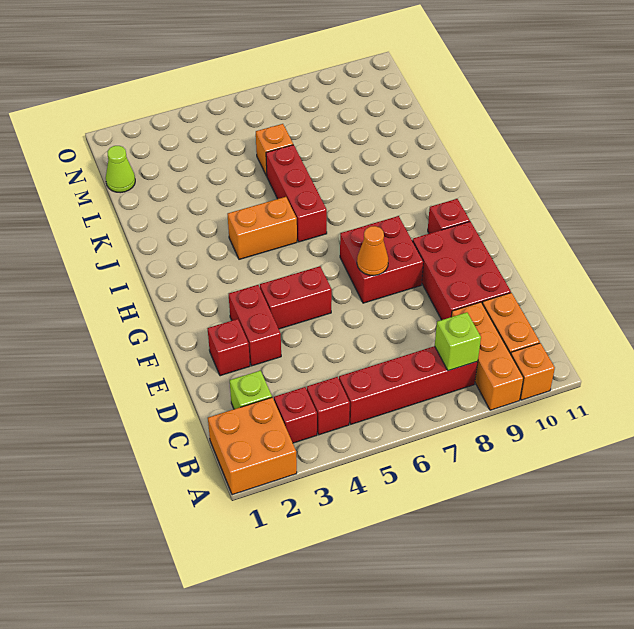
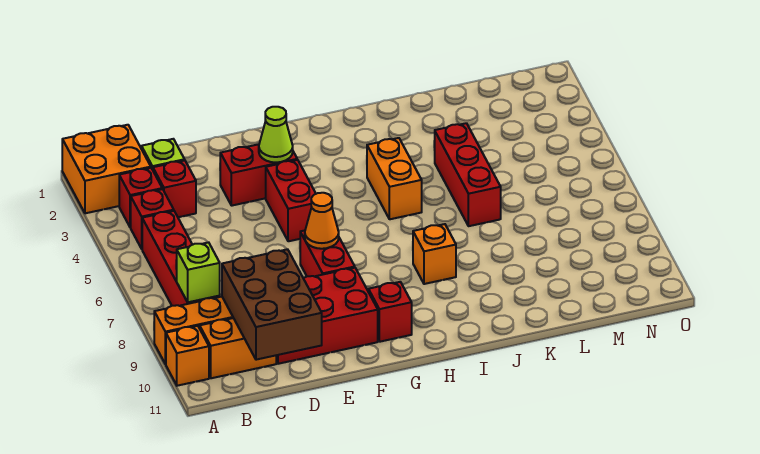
none -> brown 2x3 brick [222,249,322,360]
red 1x1 brick [208,319,250,376] -> red 1x1 brick moved to [153,160,196,217]
red 2x2 brick [340,216,423,303] -> red 1x2 brick [300,231,355,276]
red 1x3 brick [266,145,327,242] -> red 1x3 brick turned to [435,123,501,226]
orange 1x1 brick [256,124,293,176] -> orange 1x1 brick moved to [413,224,456,284]
lime 1x1 cone [106,146,135,193] -> lime 1x1 cone moved to [259,107,293,163]

